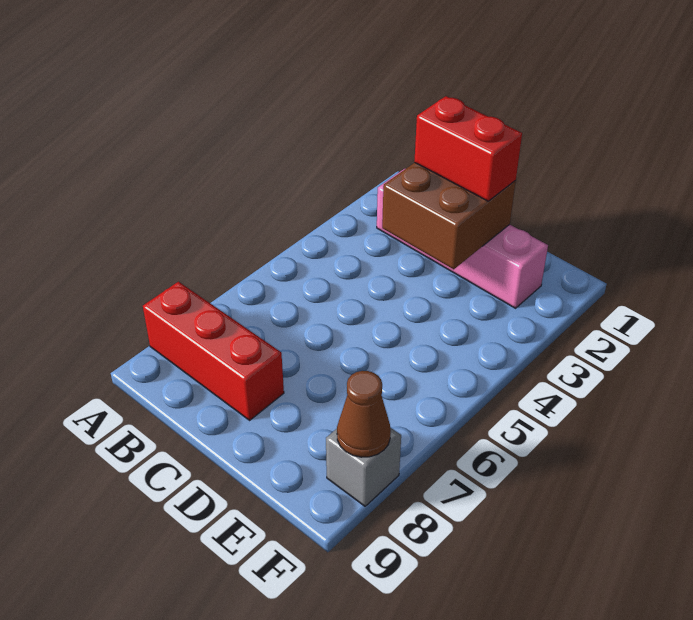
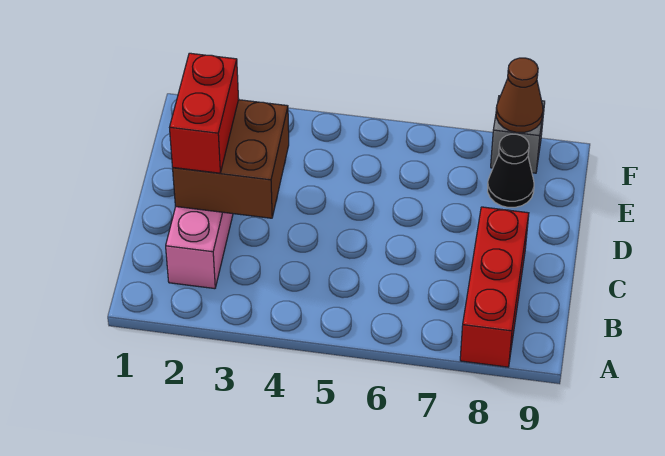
none -> black 1x1 cone [488,134,534,207]

